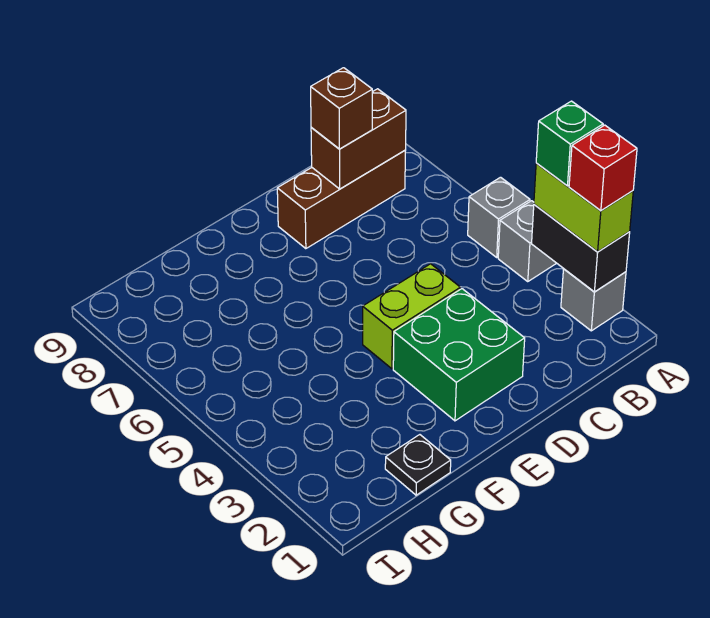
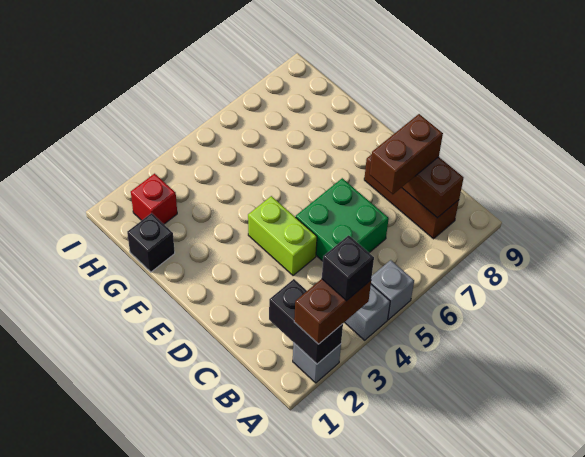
black 1x2 brick [532,204,630,292] -> black 1x2 brick turned to [269,279,343,364]
lime 1x2 brick [534,163,633,252] -> brown 1x2 brick [294,279,371,344]
red 1x1 brick [569,125,637,211] -> red 1x1 brick moved to [131,174,177,224]
green 1x1 brick [536,101,603,186] -> black 1x1 brick [322,235,374,301]
brown 1x1 brick [311,68,372,149] -> brown 1x2 brick [370,114,443,194]
green 2x2 brick [393,289,525,421] -> green 2x2 brick moved to [296,178,389,261]
black 1x1 plate [385,435,451,495] -> black 1x1 brick [127,213,175,272]

